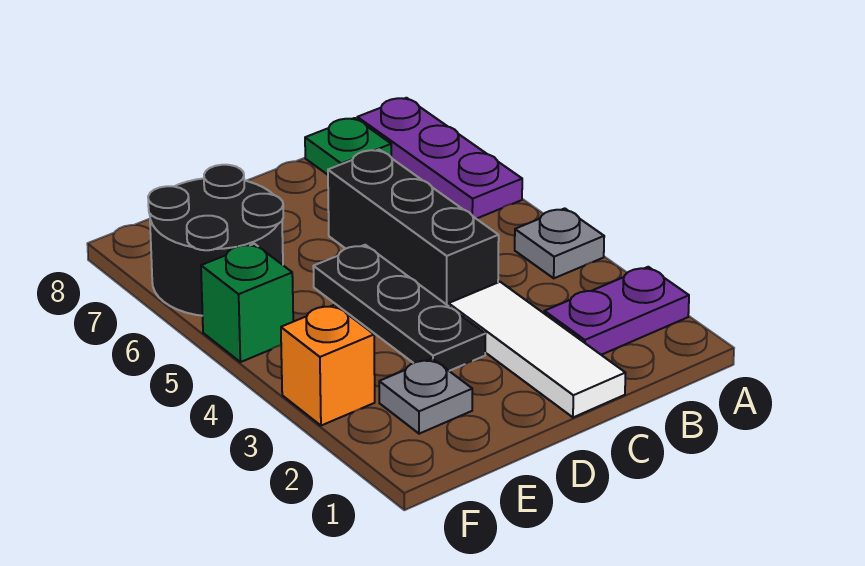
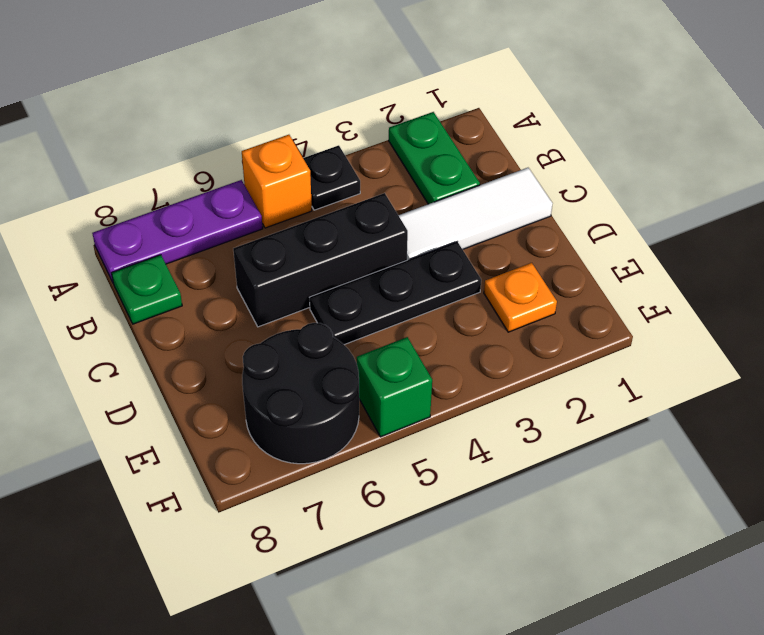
purple 1x2 plate [544,267,689,355] -> green 1x2 plate [389,112,480,204]
grey 1x1 plate [515,208,604,278] -> black 1x1 plate [303,145,360,210]
grey 1x1 plate [379,359,472,434] -> orange 1x1 plate [484,263,557,332]
orange 1x1 brick [281,305,375,426] -> orange 1x1 brick moved to [242,135,312,228]

